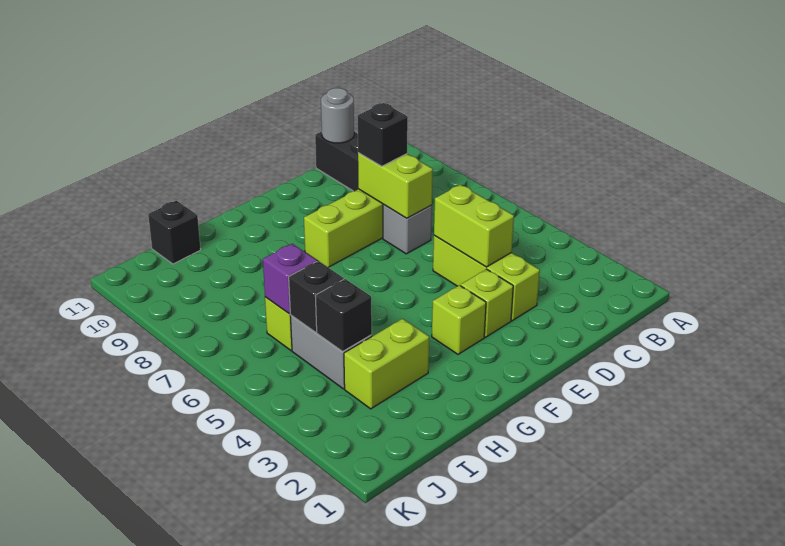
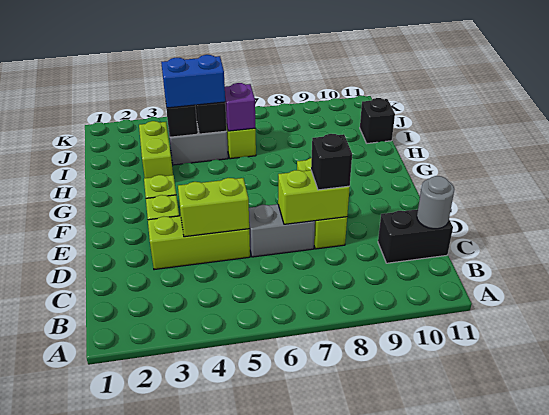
grey 1x1 brick [383,204,432,254] -> grey 1x2 brick [249,204,315,257]
none -> blue 1x2 brick [161,55,225,108]

